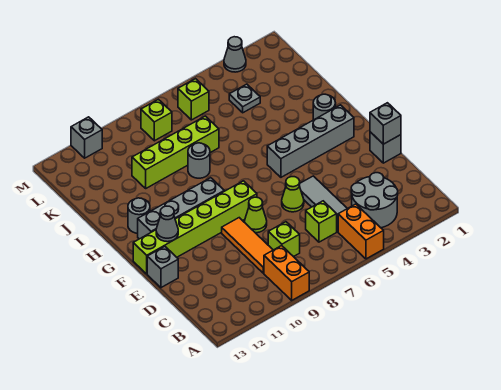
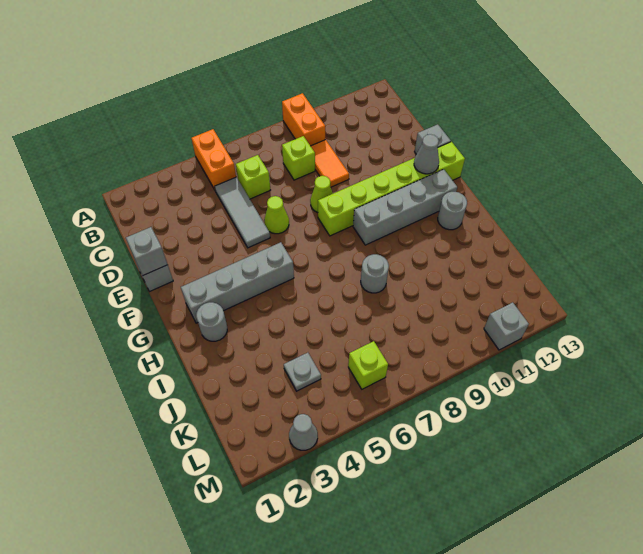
grey 2x2 round brick [351,173,398,228] -> none
orange 1x3 tile [222,218,273,273] -> orange 1x2 tile [311,140,349,187]
lime 1x4 brick [132,116,219,188] -> none
lime 1x1 brick [141,99,172,141] -> none

